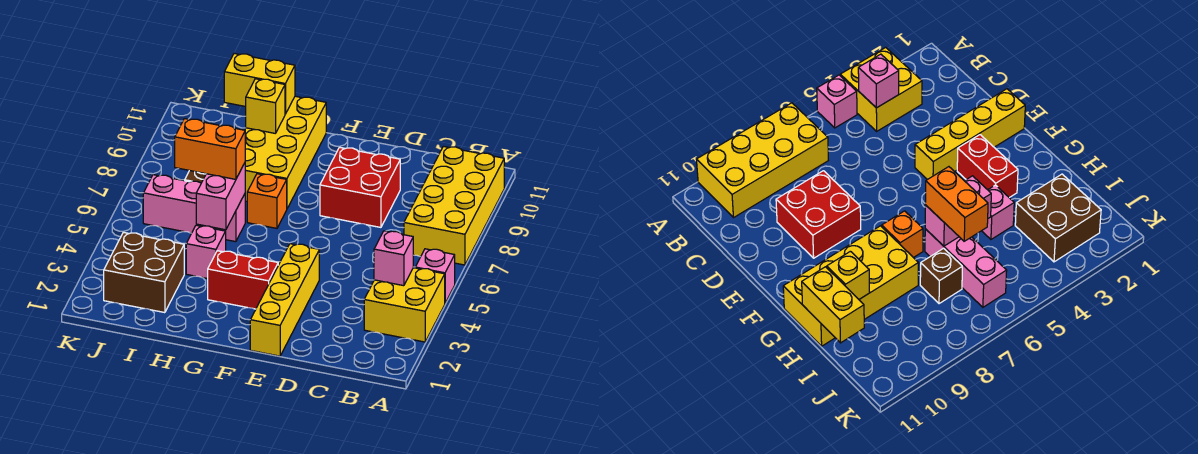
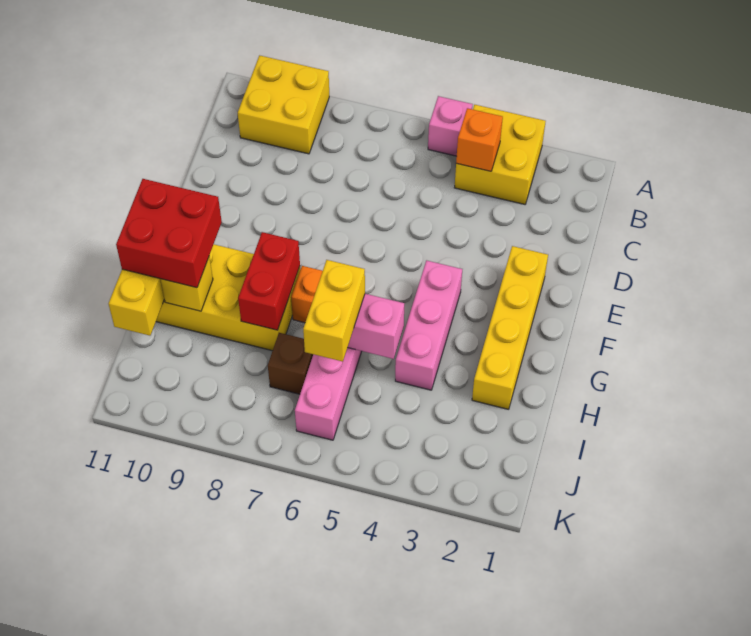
yellow 2x4 brick [404,146,504,265] -> yellow 2x2 brick [238,55,329,154]
pink 1x1 brick [374,231,413,286] -> orange 1x1 brick [456,108,503,171]
red 2x2 brick [320,147,400,227] -> red 2x2 brick moved to [116,179,222,288]
yellow 1x4 brick [250,244,319,356] -> yellow 1x4 brick turned to [472,246,548,409]
red 1x2 brick [208,251,278,309] -> red 1x2 brick moved to [238,232,300,330]
pink 1x1 brick [186,225,226,279] -> pink 1x3 brick [395,260,462,390]
orange 1x2 brick [175,119,245,179] -> yellow 1x2 brick [303,260,365,362]
brown 2x2 brick [104,232,184,313] -> none

